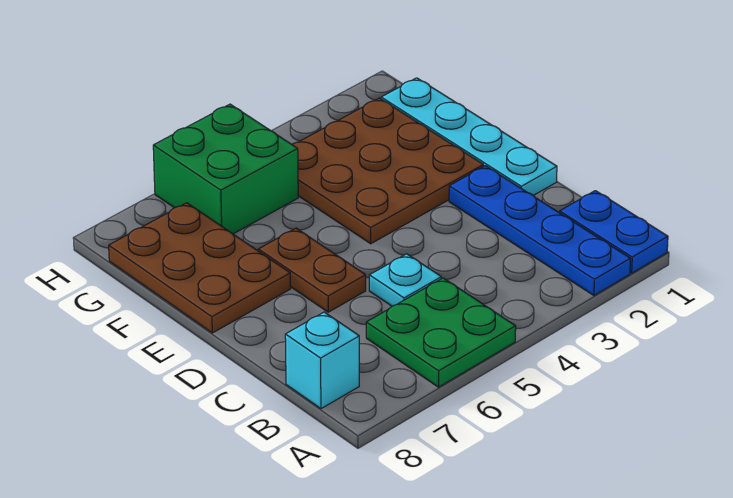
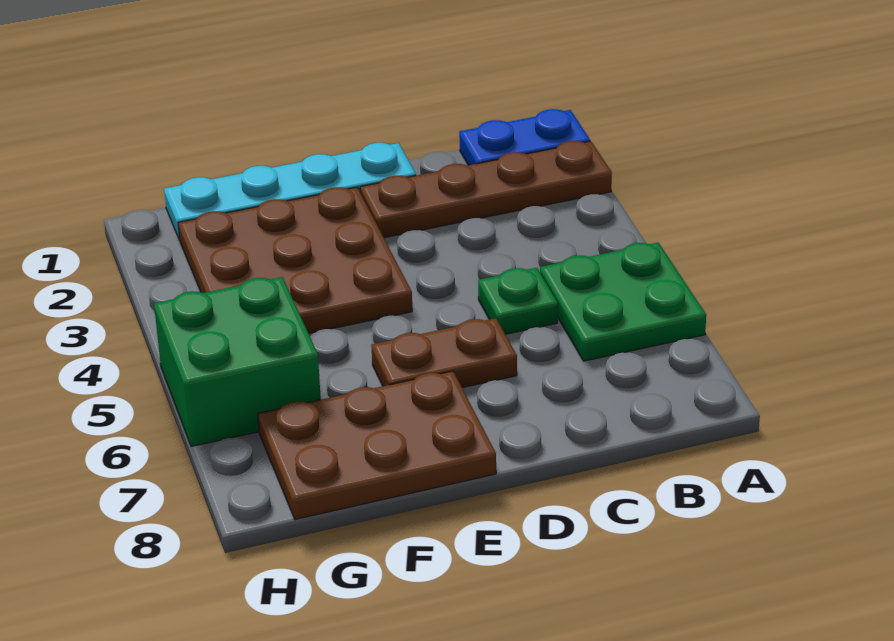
blue 1x4 plate [449,166,631,295] -> brown 1x4 plate [360,141,612,238]
cyan 1x1 brick [285,312,359,409] -> none
cyan 1x1 plate [369,254,441,306] -> green 1x1 plate [478,268,558,334]

